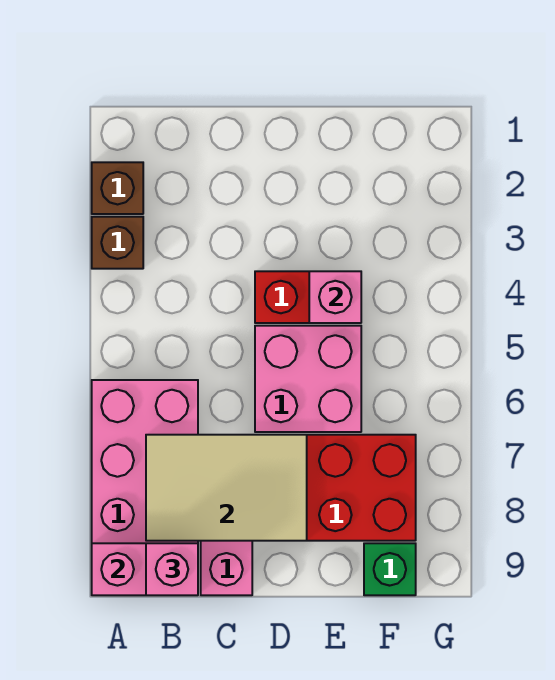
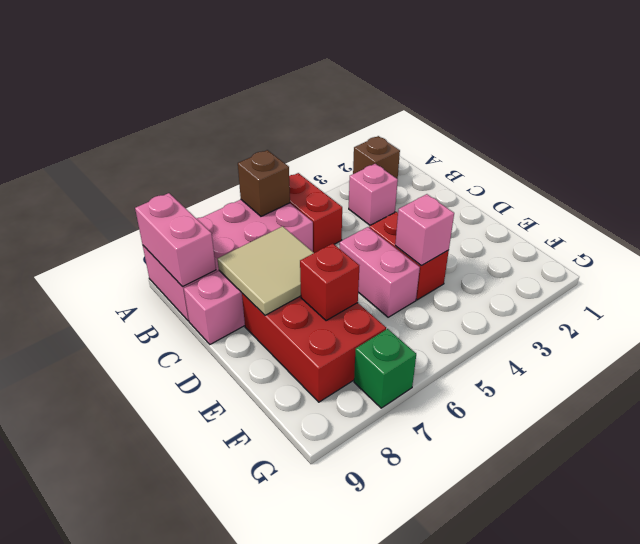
brown 1x1 brick [92,217,143,269] -> brown 1x1 brick moved to [238,150,290,216]
none -> red 1x2 brick [289,173,342,253]
tan 2x3 tile [146,435,307,541] -> tan 2x2 tile [218,226,314,315]
pink 1x1 brick [146,543,198,595] -> pink 1x1 brick moved to [349,164,398,225]
pink 2x2 brick [255,326,361,432] -> pink 1x2 brick [339,227,420,317]
none -> red 1x1 brick [300,243,359,321]
green 1x1 brick [364,543,416,595] -> green 1x1 brick moved to [354,329,416,408]

